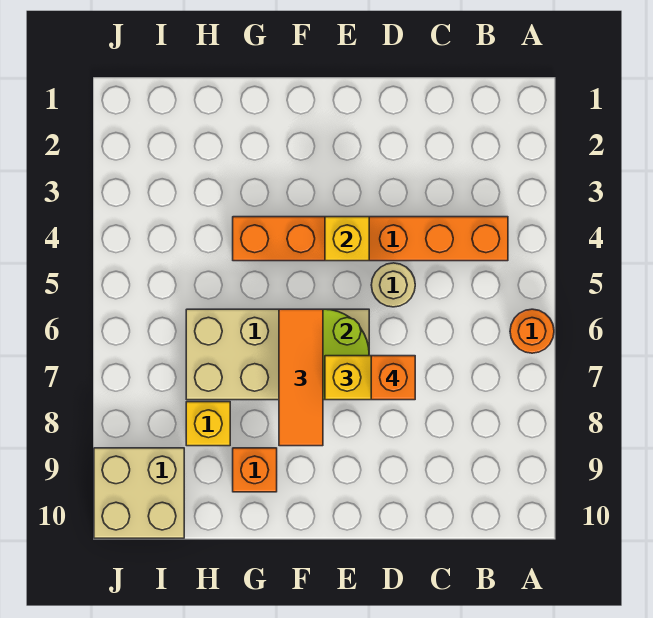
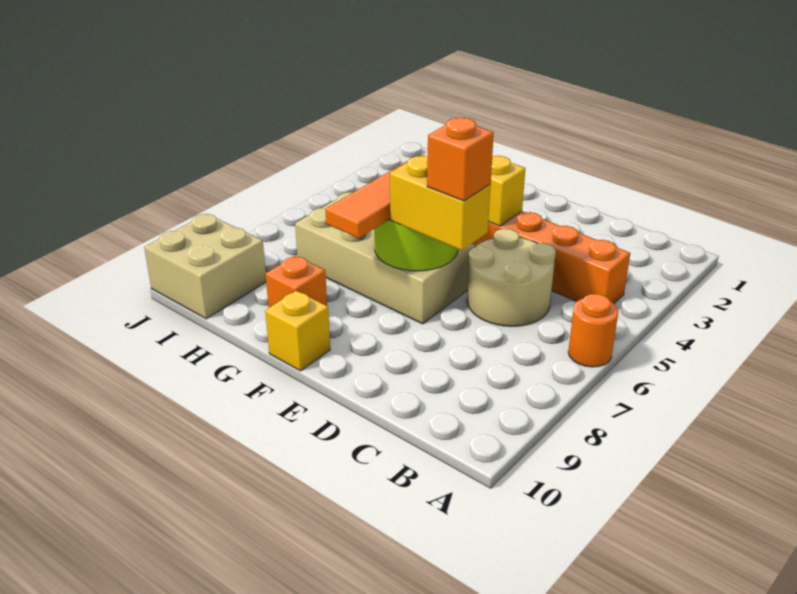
tan 1x1 round brick [371,263,415,307] -> tan 2x2 round brick [467,229,556,326]
yellow 1x1 brick [186,402,230,446] -> yellow 1x1 brick moved to [265,291,330,371]

